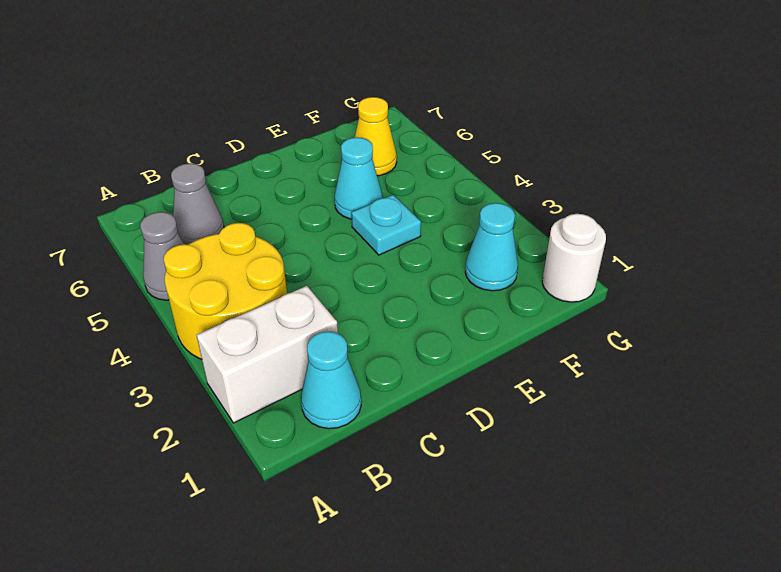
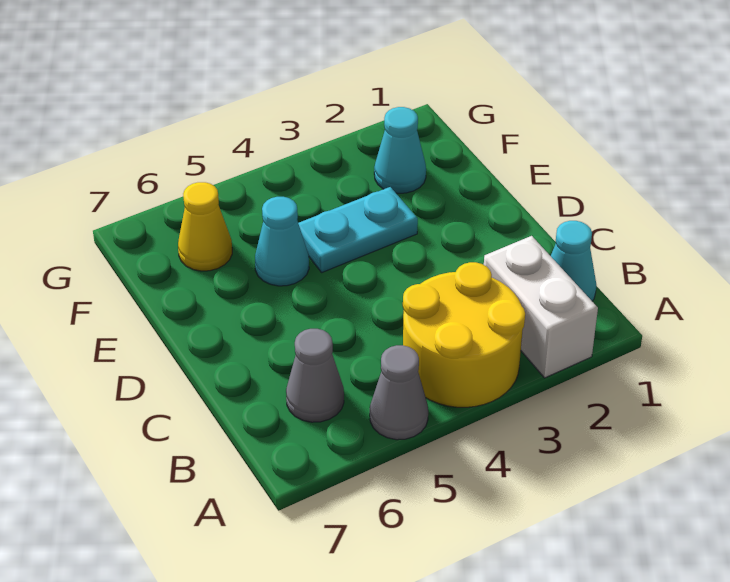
cyan 1x1 plate [352,195,421,255] -> cyan 1x2 plate [298,187,418,272]
white 1x1 round brick [542,214,606,302] -> none

